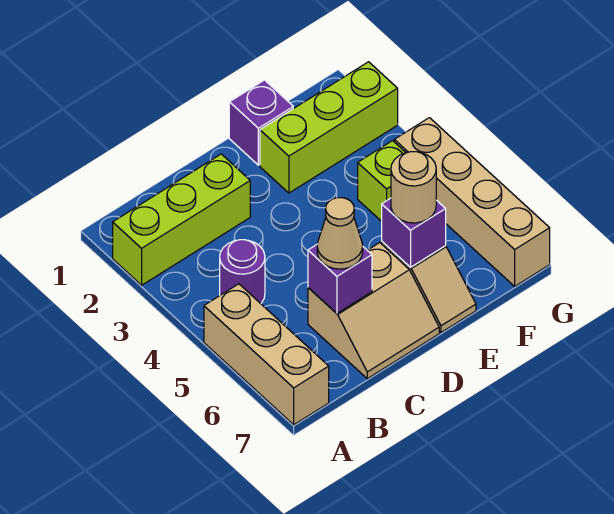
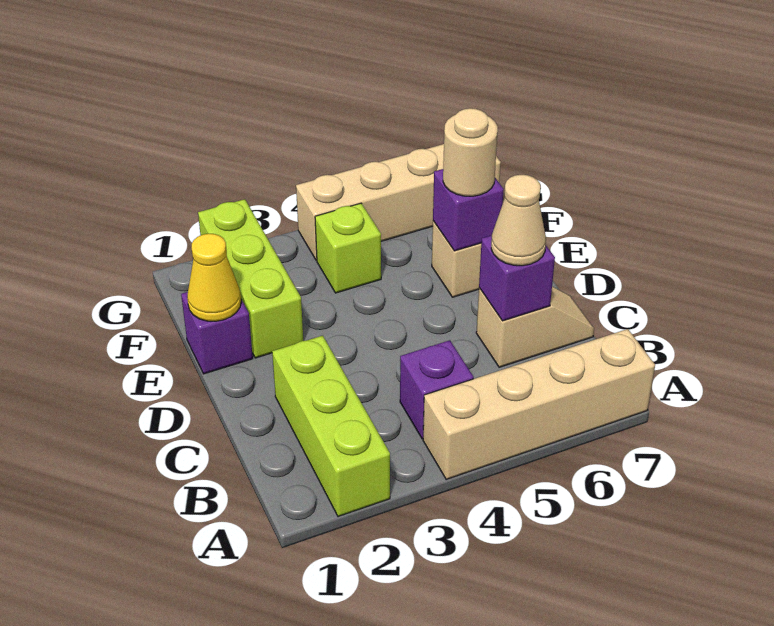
tan 1x3 brick [204,284,329,425] -> tan 1x4 brick [423,329,655,479]
purple 1x1 round brick [220,240,265,304] -> purple 1x1 brick [400,340,474,439]
tan 2x2 slope [308,243,439,379] -> tan 1x2 slope [476,286,594,367]
none -> yellow 1x1 cone [187,234,241,321]

